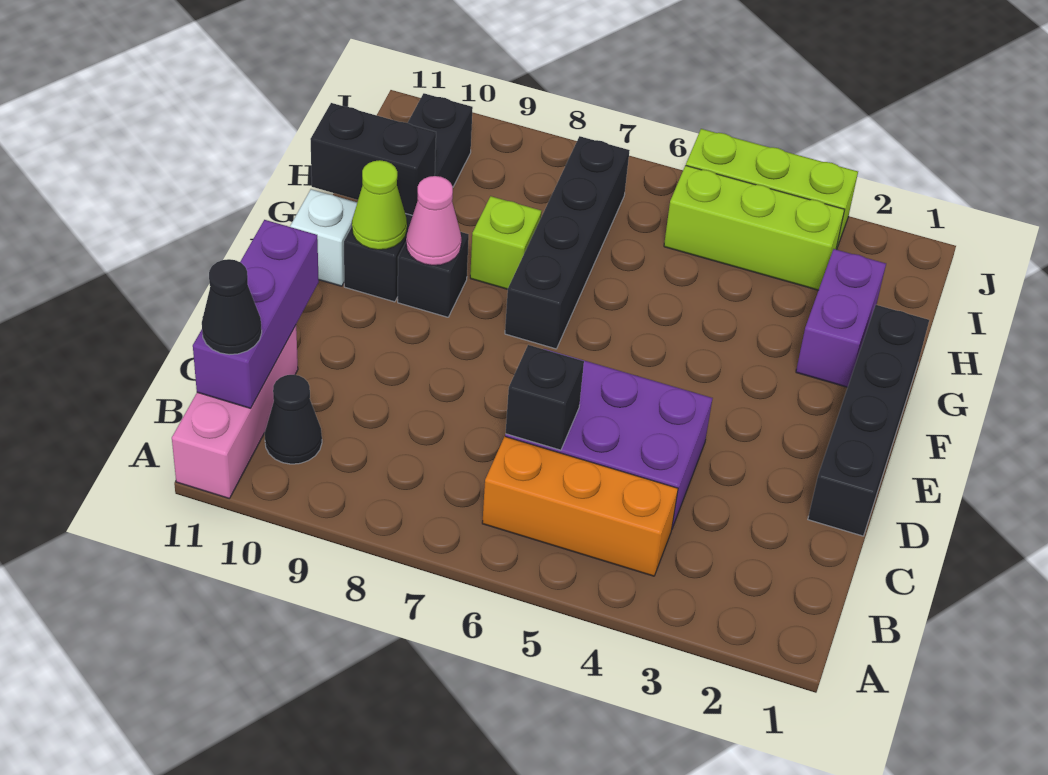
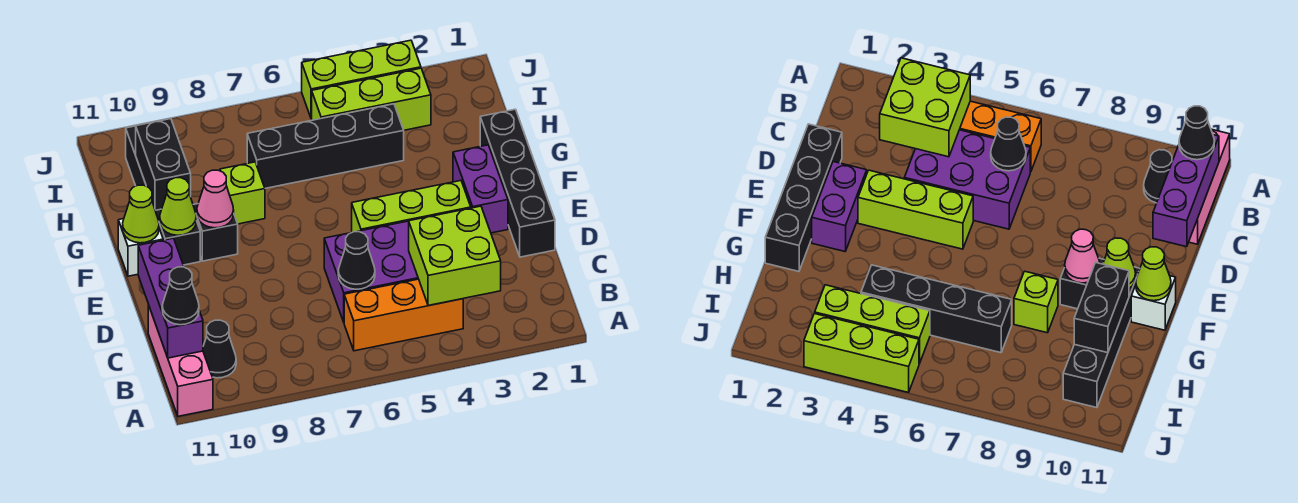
none -> lime 2x2 brick [409,206,501,306]
black 1x1 brick [506,345,584,450] -> black 1x1 cone [338,232,375,289]
none -> lime 1x3 brick [352,181,471,232]
black 1x4 brick [505,136,630,349] -> black 1x4 brick turned to [247,104,404,188]
none -> lime 1x1 cone [123,185,159,243]
purple 1x2 brick [796,249,886,387] -> purple 1x2 brick moved to [453,145,508,233]
black 1x2 brick [310,103,436,215] -> black 1x2 brick turned to [136,119,191,210]

